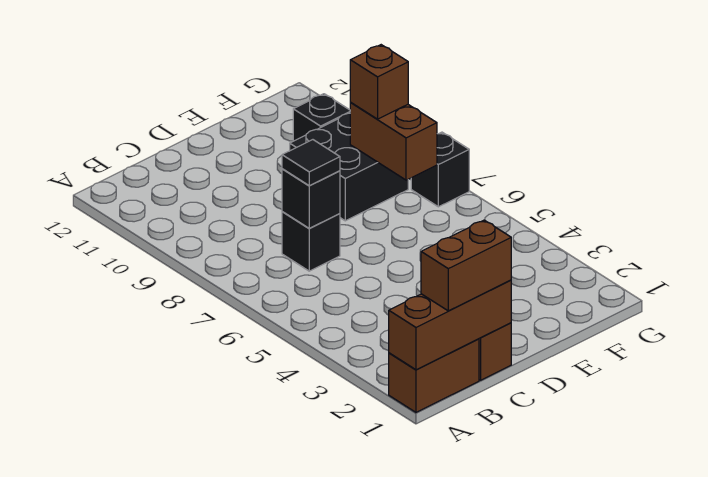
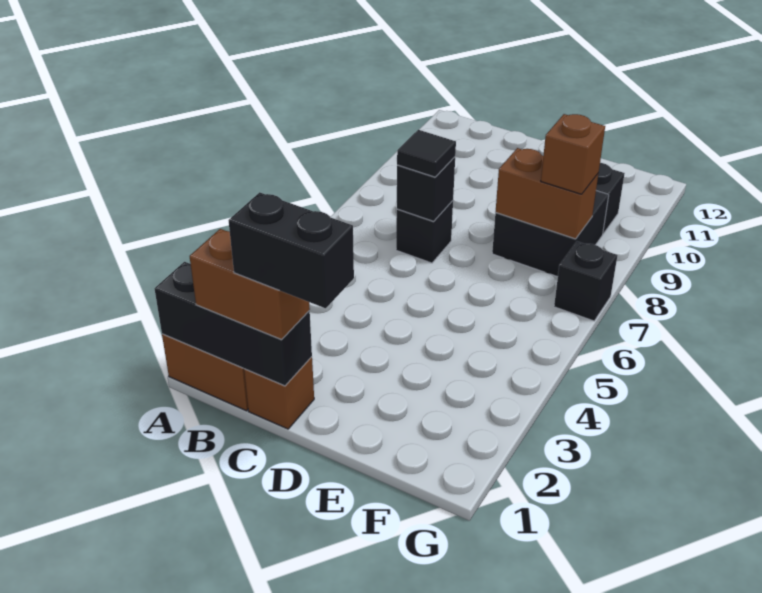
brown 1x3 brick [389,280,511,370] -> black 1x3 brick [154,262,312,386]
none -> black 1x2 brick [228,192,354,308]
brown 1x2 brick [350,103,437,180] -> brown 1x2 brick turned to [496,148,598,239]

